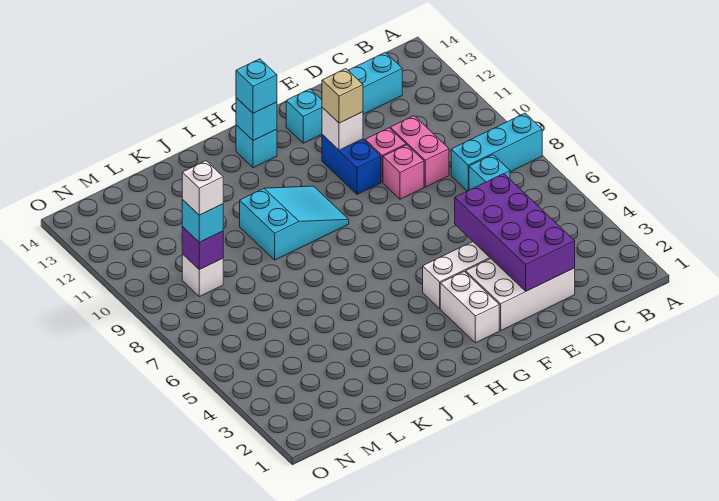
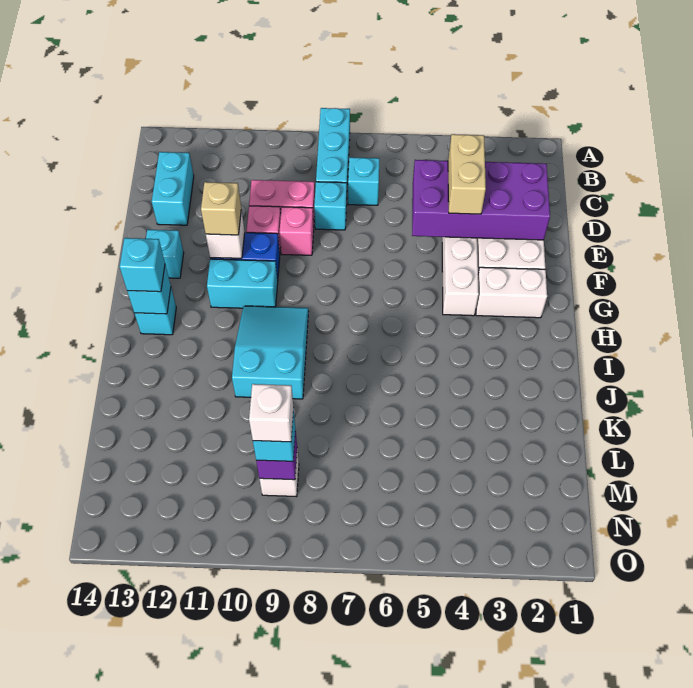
none -> tan 1x2 brick [448,134,486,214]
none -> cyan 1x1 brick [314,182,347,230]
none -> cyan 1x2 brick [207,259,278,308]

